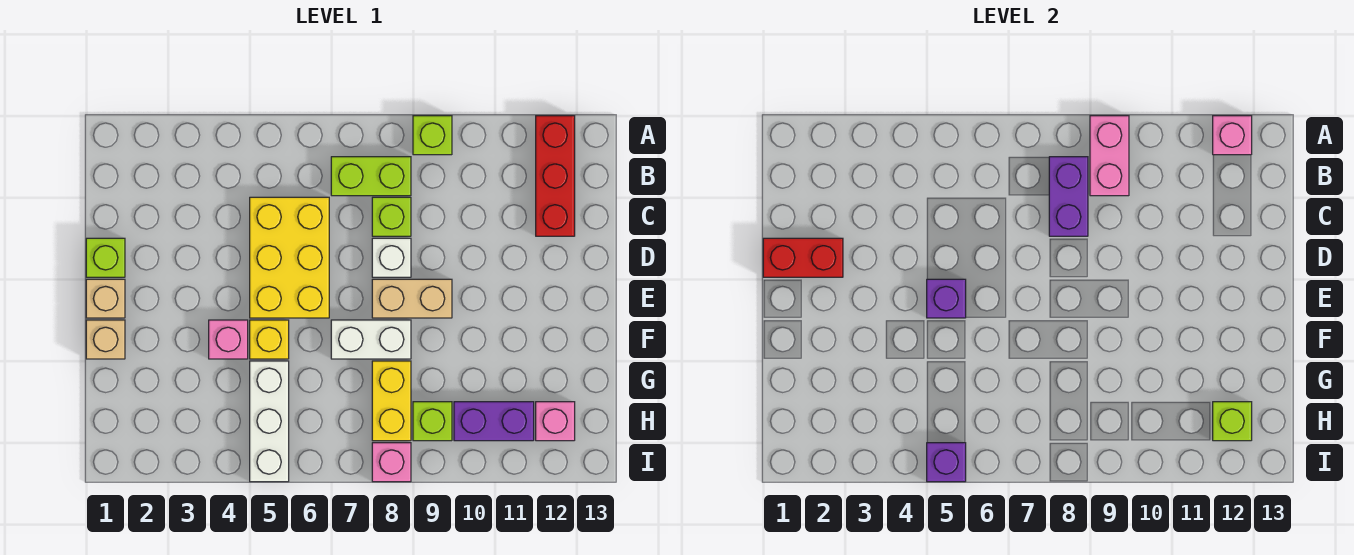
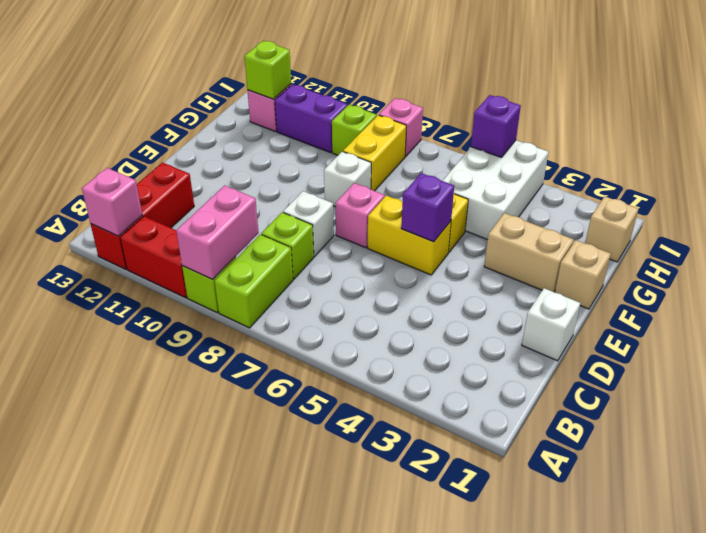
lime 1x2 brick [331,157,411,196] -> lime 1x2 brick turned to [215,234,293,328]
purple 1x2 brick [1049,157,1088,236] -> none
yellow 2x3 brick [250,197,329,318] -> yellow 1x2 brick [368,196,451,275]
lime 1x1 brick [86,238,125,277] -> white 1x1 brick [522,288,580,361]
red 1x2 brick [763,238,843,277] -> red 1x2 brick moved to [120,216,187,298]
tan 1x1 brick [86,279,125,318] -> tan 1x1 brick moved to [585,196,638,262]
tan 1x2 brick [372,279,452,318] -> tan 1x2 brick moved to [484,213,574,292]
pink 1x1 brick [209,320,248,359] -> pink 1x1 brick moved to [336,183,385,248]
white 1x2 brick [331,320,411,359] -> white 1x1 brick [324,152,371,207]
white 1x3 brick [250,361,289,482] -> white 2x3 brick [443,140,548,240]

